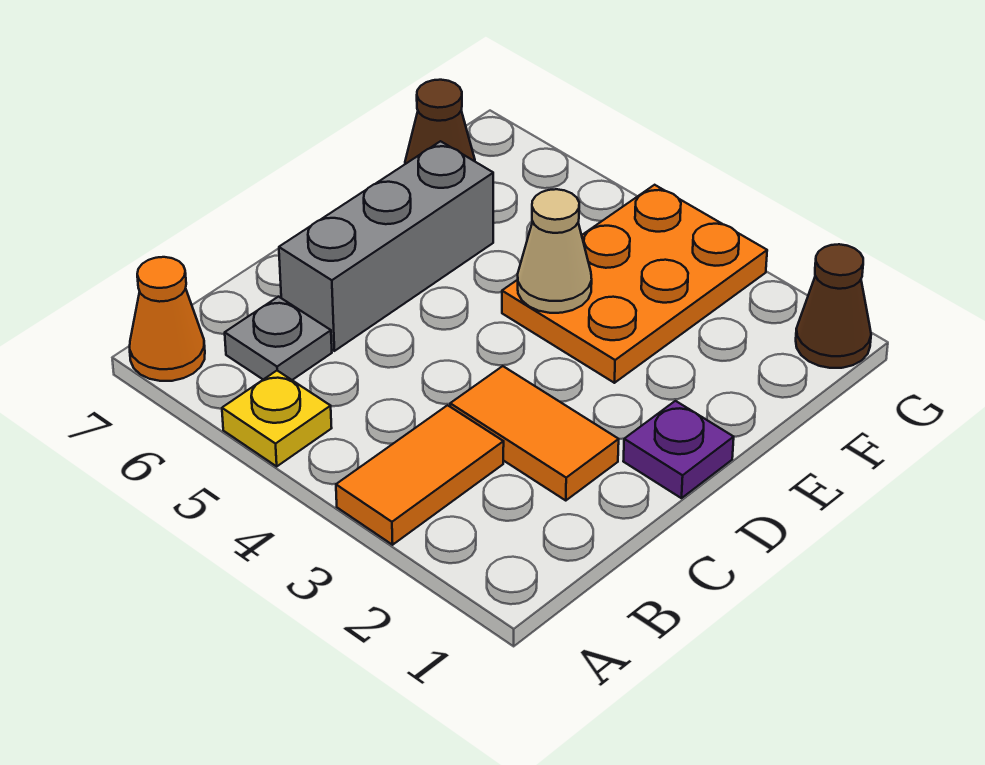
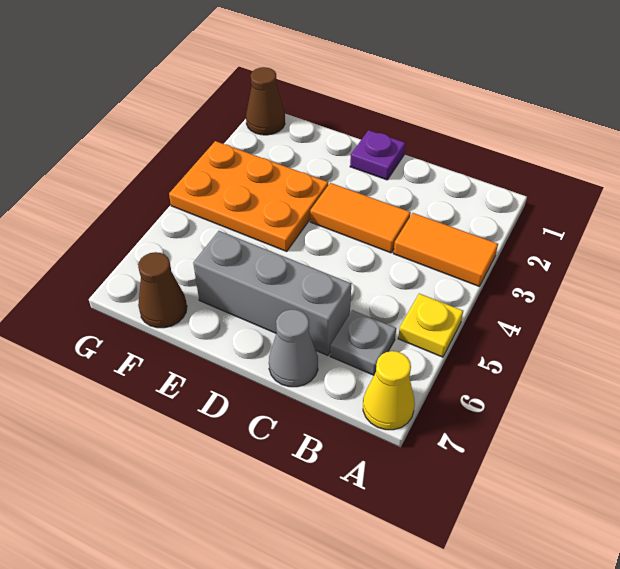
orange 1x1 cone [130,257,205,381] -> yellow 1x1 cone [363,351,415,430]
orange 1x2 tile [450,366,619,501] -> orange 1x2 tile turned to [310,183,411,253]
none -> grey 1x1 cone [269,309,318,387]
tan 1x1 cone [518,189,592,313] -> none

